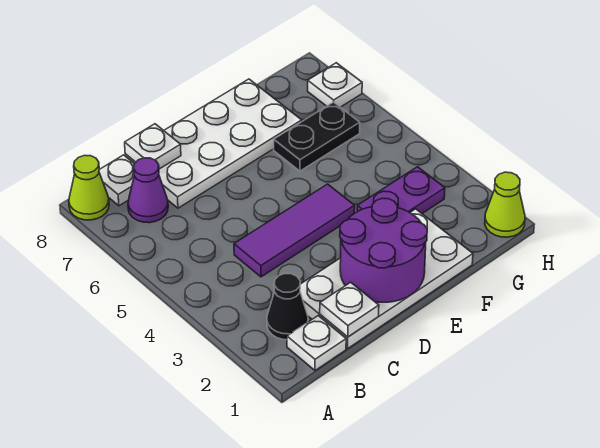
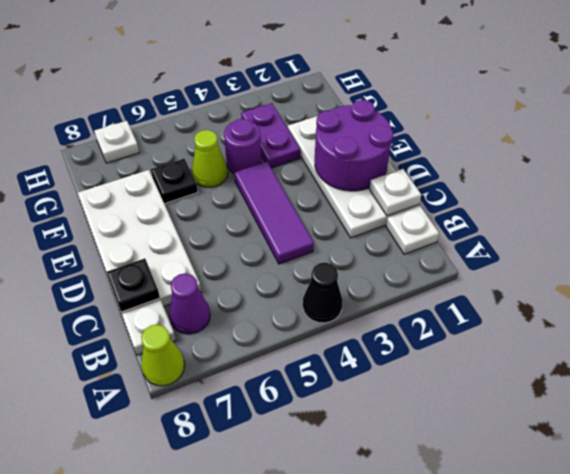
black 1x1 cone [267,274,308,340] -> black 1x1 cone moved to [303,262,343,323]
white 1x1 plate [125,124,181,169] -> black 1x1 plate [107,258,160,312]
none -> purple 1x1 round brick [224,119,261,173]
black 1x2 plate [274,102,360,171] -> black 1x1 plate [151,159,198,204]
lime 1x1 cone [485,172,525,237] -> lime 1x1 cone moved to [192,130,227,187]

